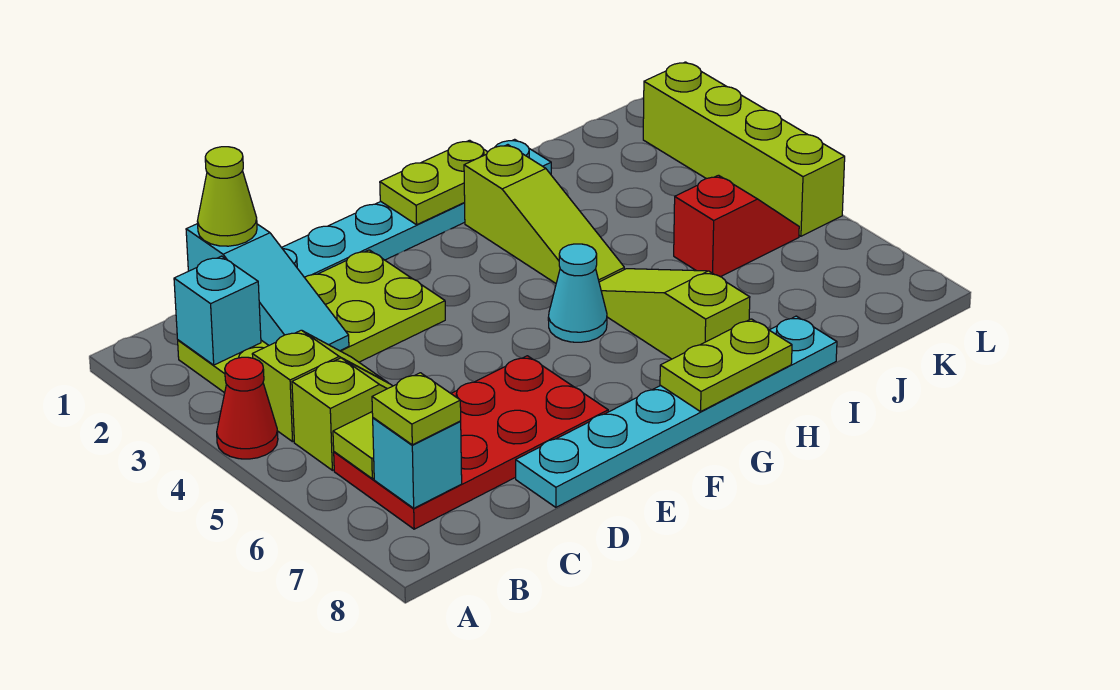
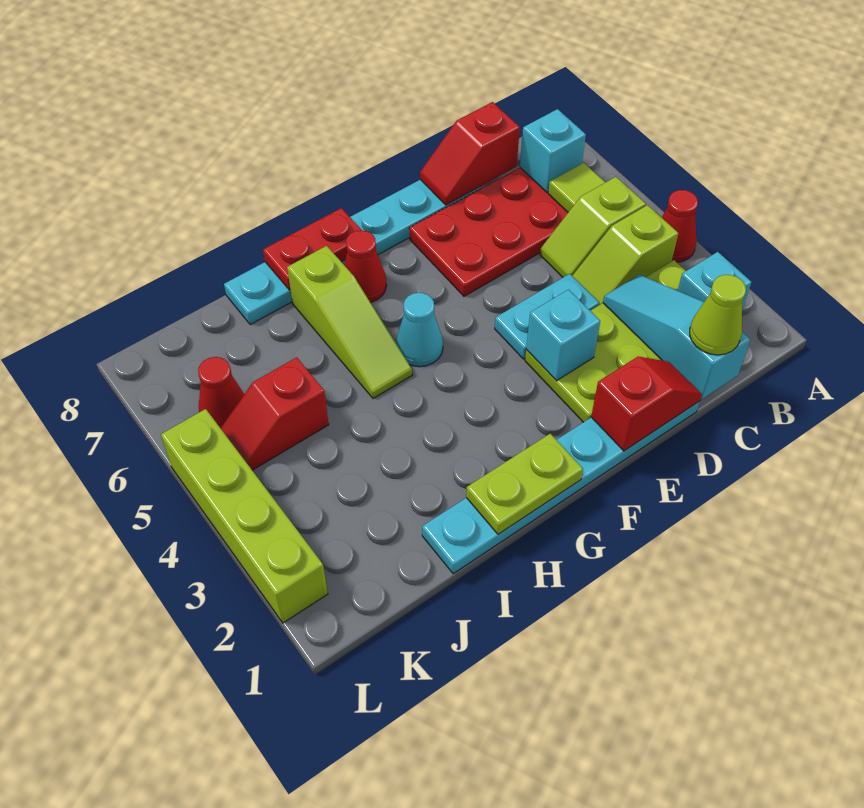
lime 1x1 plate [372,373,461,445] -> none
none -> red 1x2 slope [420,102,520,205]
none -> red 1x2 slope [591,356,702,451]
none -> cyan 1x2 plate [495,274,599,359]
none -> cyan 1x1 brick [526,290,600,381]
none -> red 1x1 cone [344,230,387,302]
lime 1x2 plate [660,319,792,412] -> red 1x2 plate [263,208,361,290]
lime 1x3 slope [464,145,624,283] -> none
none -> red 1x1 cone [198,357,244,428]

